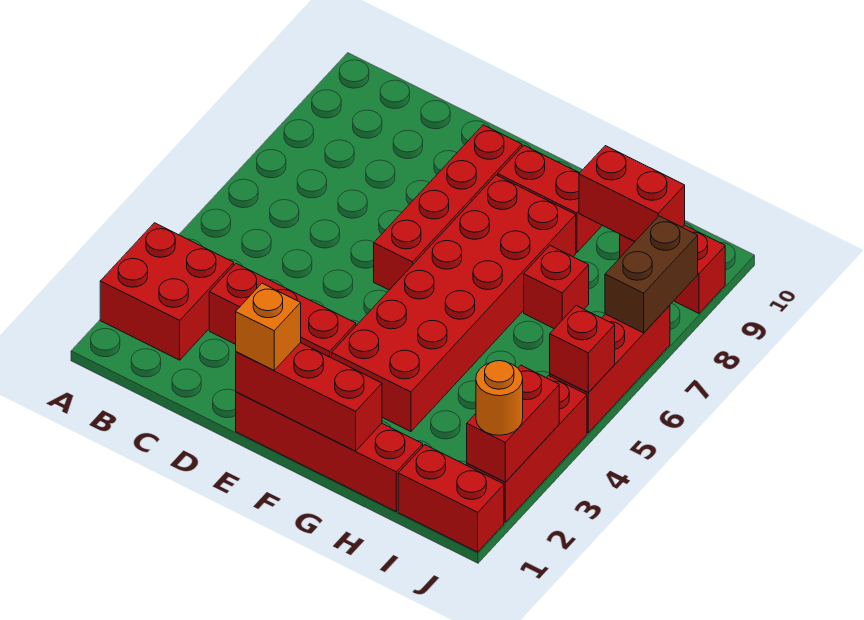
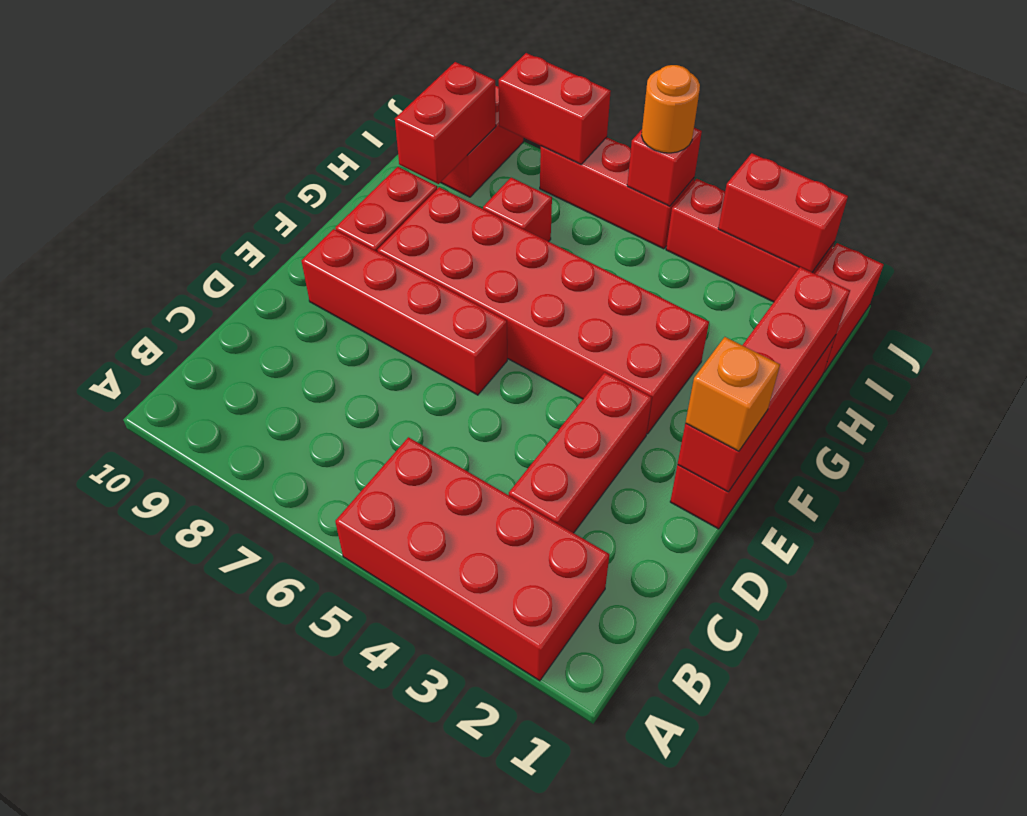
red 2x2 brick [100,223,234,360] -> red 2x4 brick [335,437,609,681]
red 1x3 brick [236,343,382,451] -> red 1x4 brick [678,267,850,492]
orange 1x1 round brick [476,361,523,435] -> orange 1x1 round brick moved to [641,65,700,153]
brown 1x2 brick [605,216,698,333] -> red 1x2 brick [499,53,611,164]

